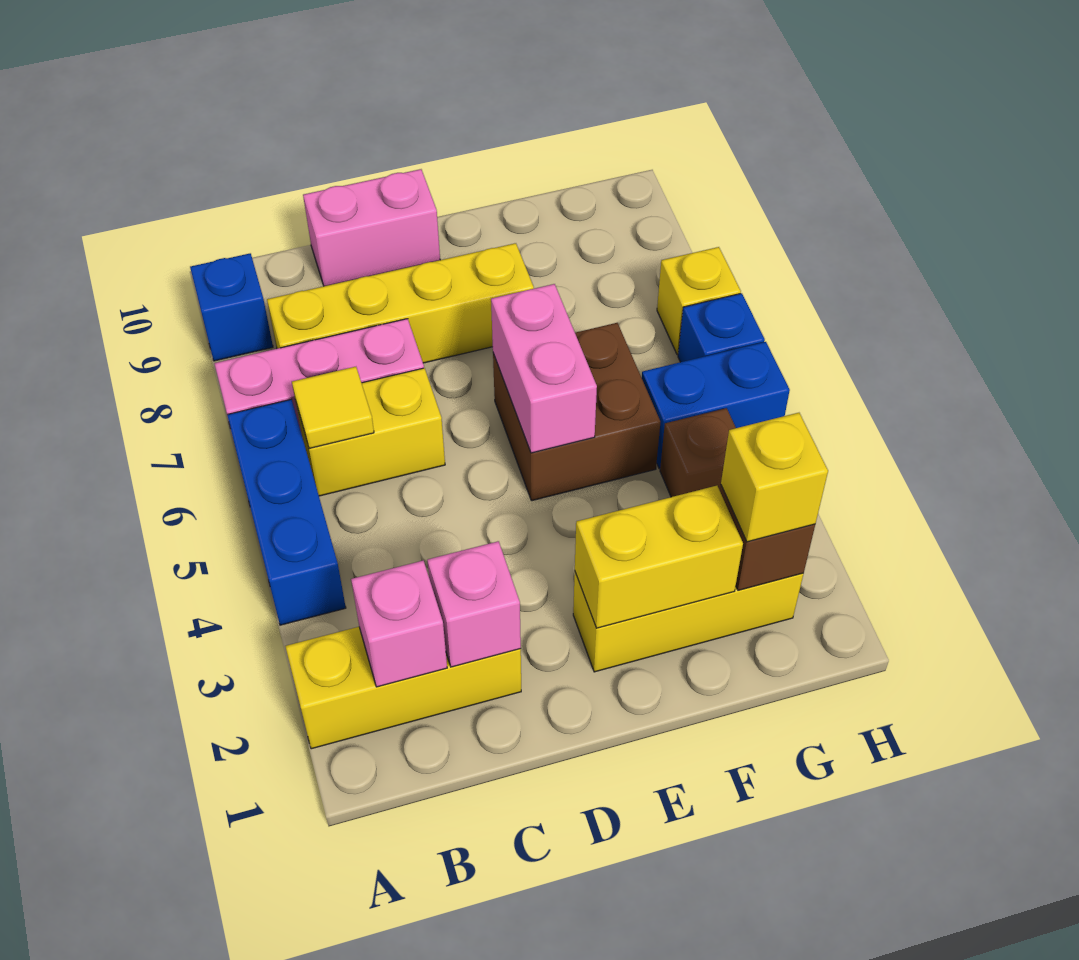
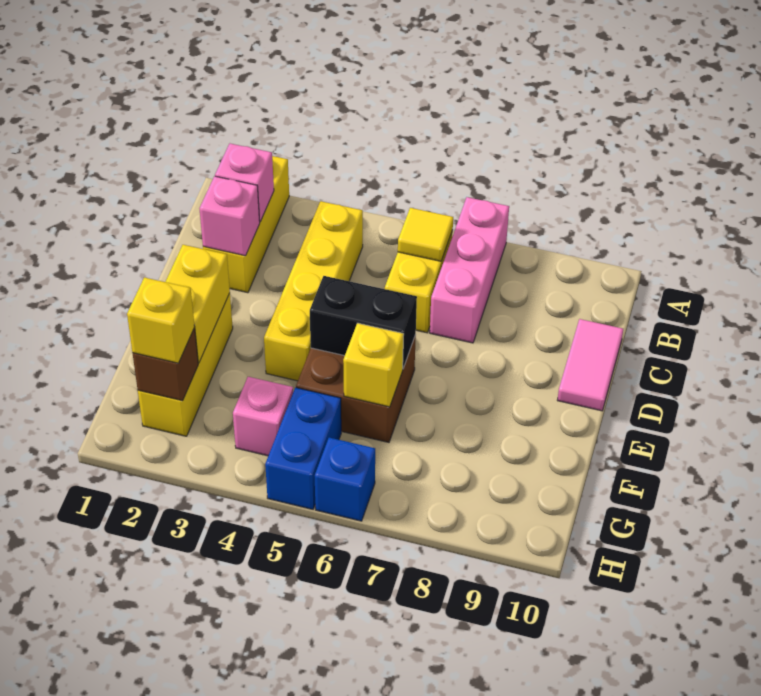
blue 1x3 brick [227,400,346,625] -> none
blue 1x1 brick [190,253,273,361] -> none
yellow 1x4 brick [267,243,534,363] -> yellow 1x4 brick moved to [264,201,363,381]
pink 1x2 brick [303,169,440,286] -> pink 1x2 tile [557,319,623,411]
pink 1x2 brick [491,284,597,453] -> black 1x2 brick [310,276,417,368]
brown 1x1 brick [660,408,736,497] -> pink 1x1 brick [233,377,293,456]
yellow 1x1 brick [657,247,741,354] -> yellow 1x1 brick moved to [343,323,404,407]

